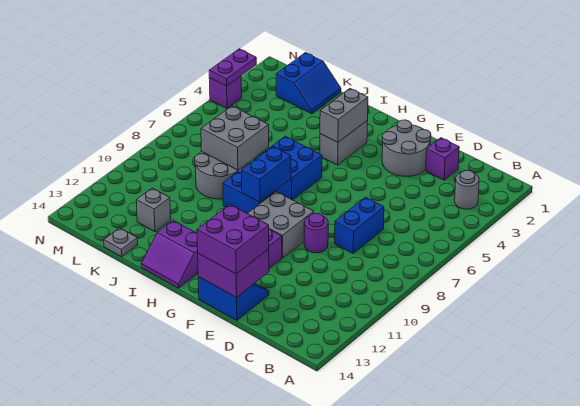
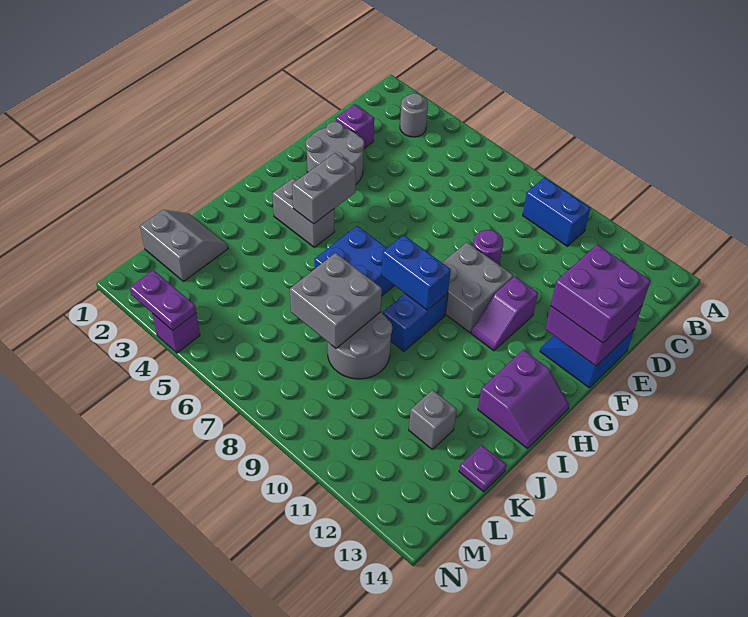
blue 1x2 brick [335,197,384,253] -> blue 1x2 brick moved to [523,177,590,246]
grey 1x2 brick [320,89,368,142] -> grey 1x2 brick turned to [292,153,356,224]
blue 2x2 slope [276,53,341,114] -> grey 2x2 slope [140,210,228,281]
grey 1x1 plate [104,228,138,257] -> purple 1x1 plate [459,445,506,492]

